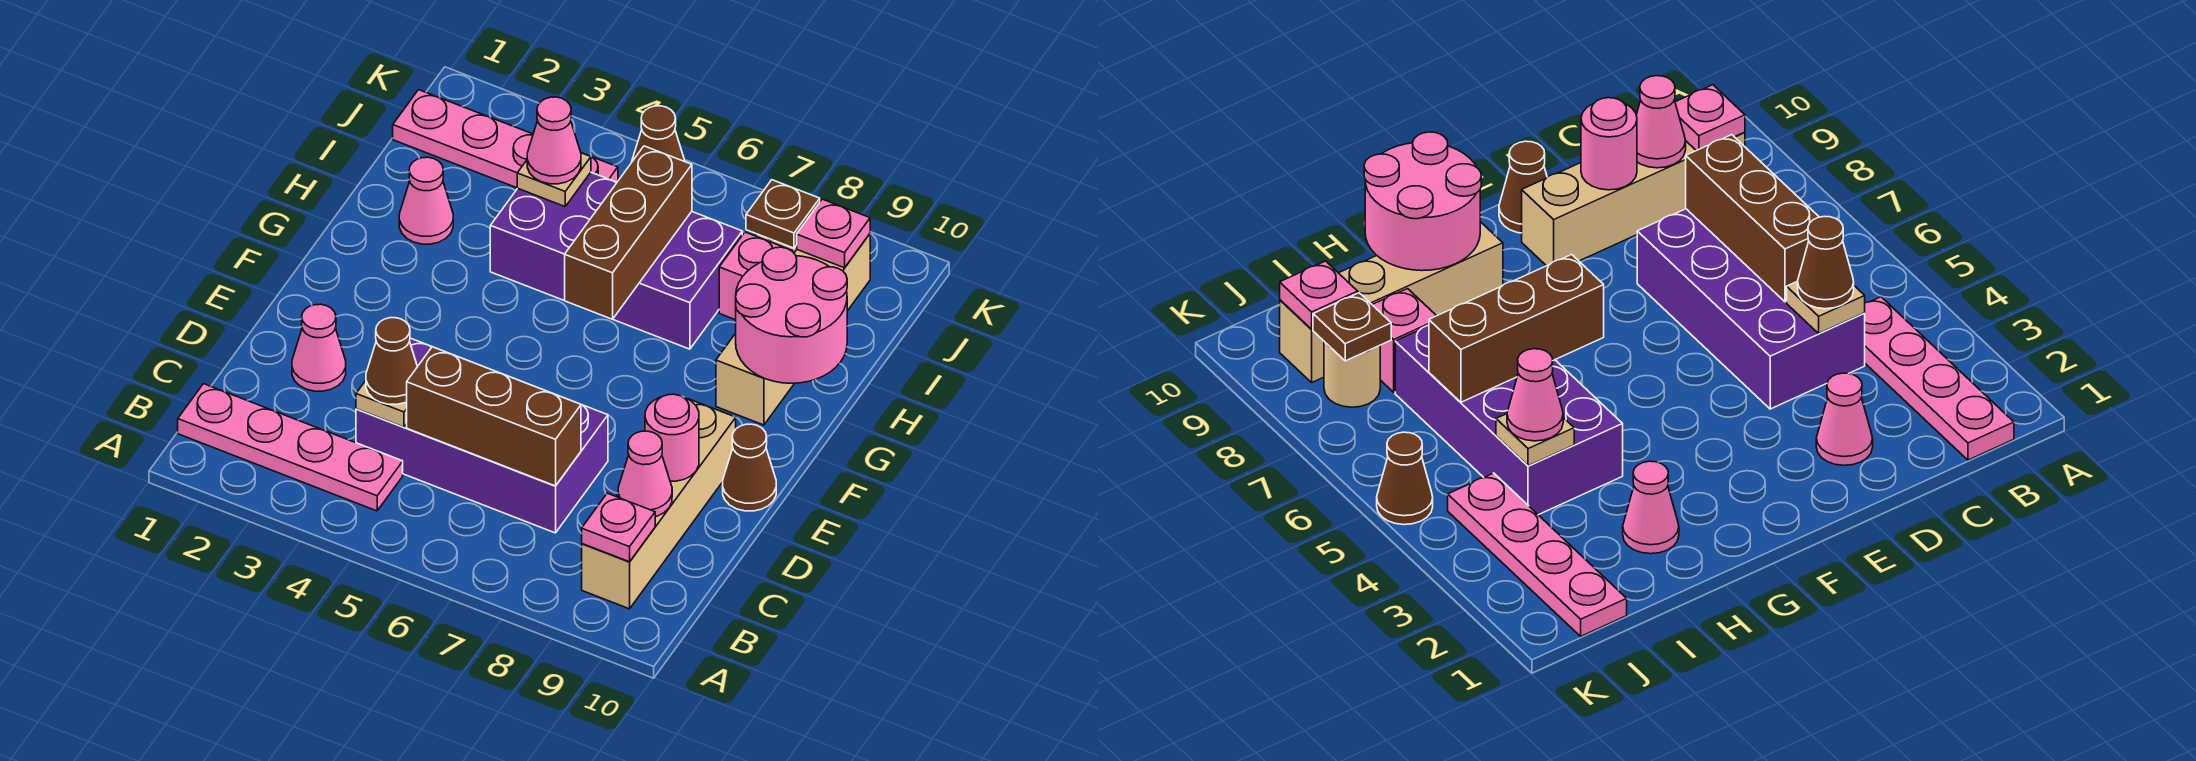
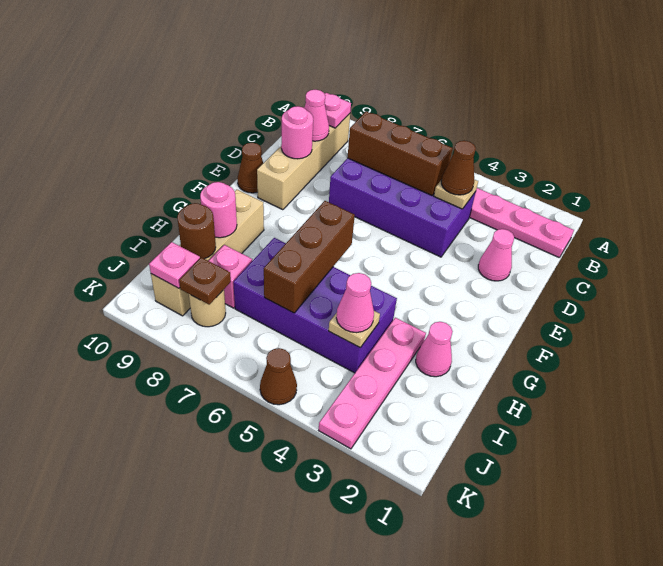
pink 2x2 round brick [736,247,847,383] -> pink 1x1 round brick [200,182,237,238]
none -> brown 1x1 round brick [177,203,216,259]
pink 1x4 plate [393,90,618,188] -> pink 1x4 plate turned to [319,318,426,449]

